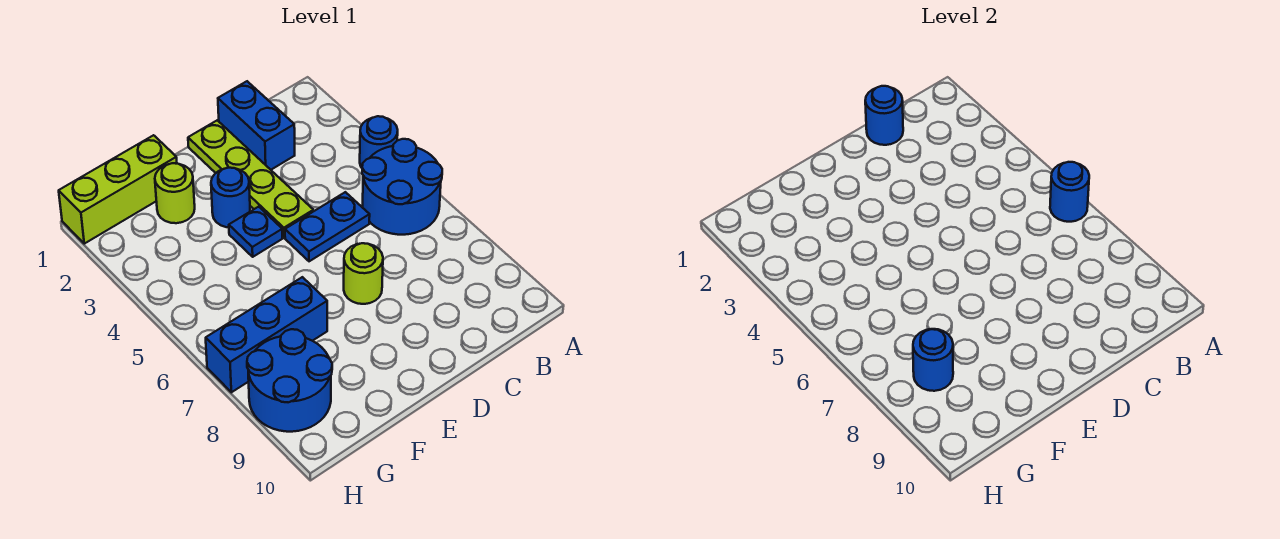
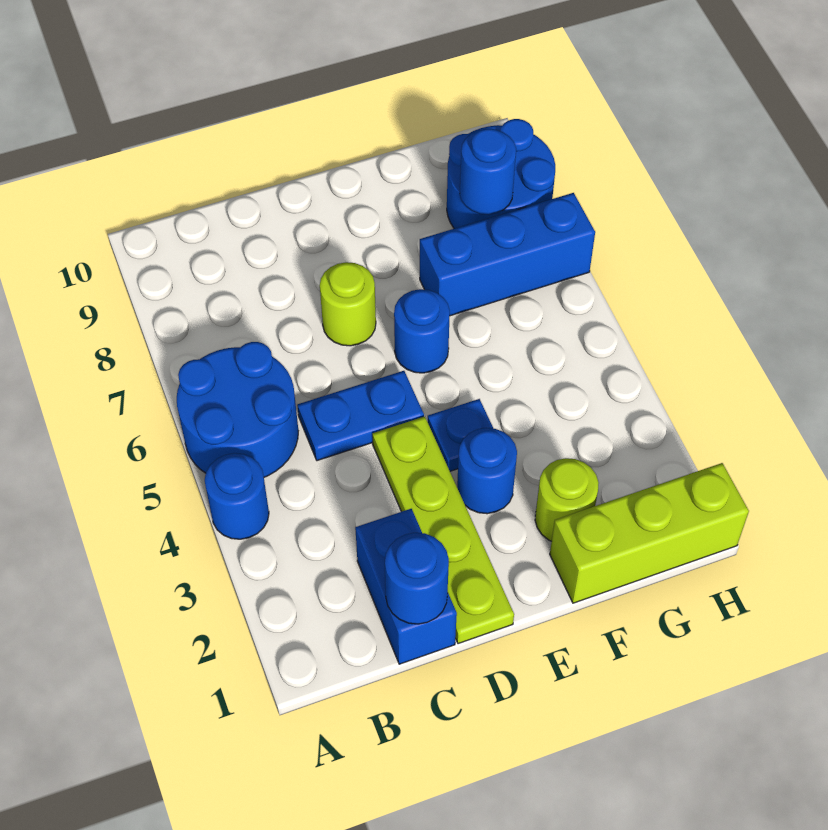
blue 1x1 round brick [1050,162,1089,222] -> blue 1x1 round brick moved to [394,289,450,373]

